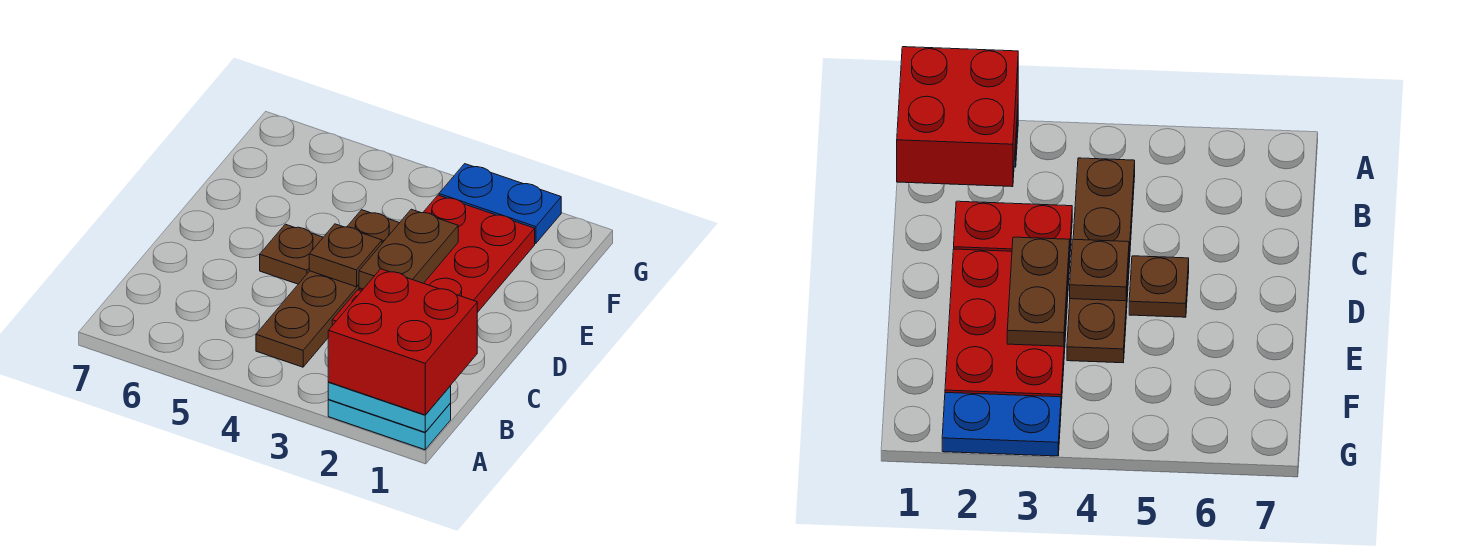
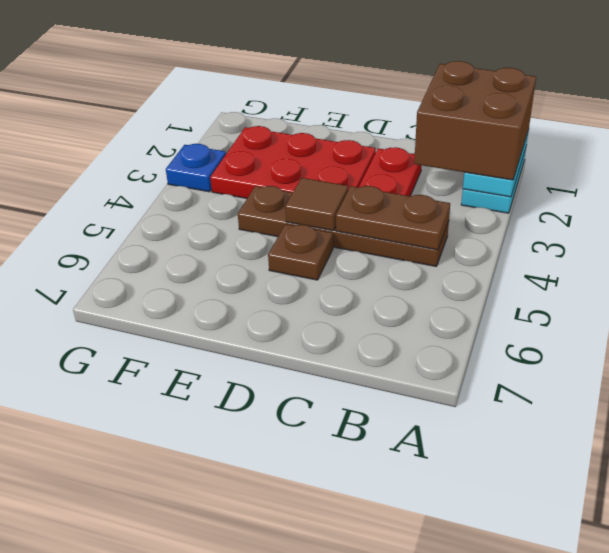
red 2x2 brick [328,269,477,415] -> brown 2x2 brick [414,61,536,180]
brown 1x2 plate [359,209,458,289] -> brown 1x2 plate moved to [336,186,450,250]
brown 1x1 plate [309,224,382,287] -> brown 1x1 tile [285,178,348,231]
blue 1x2 plate [439,164,561,243] -> blue 1x1 plate [166,144,226,192]

